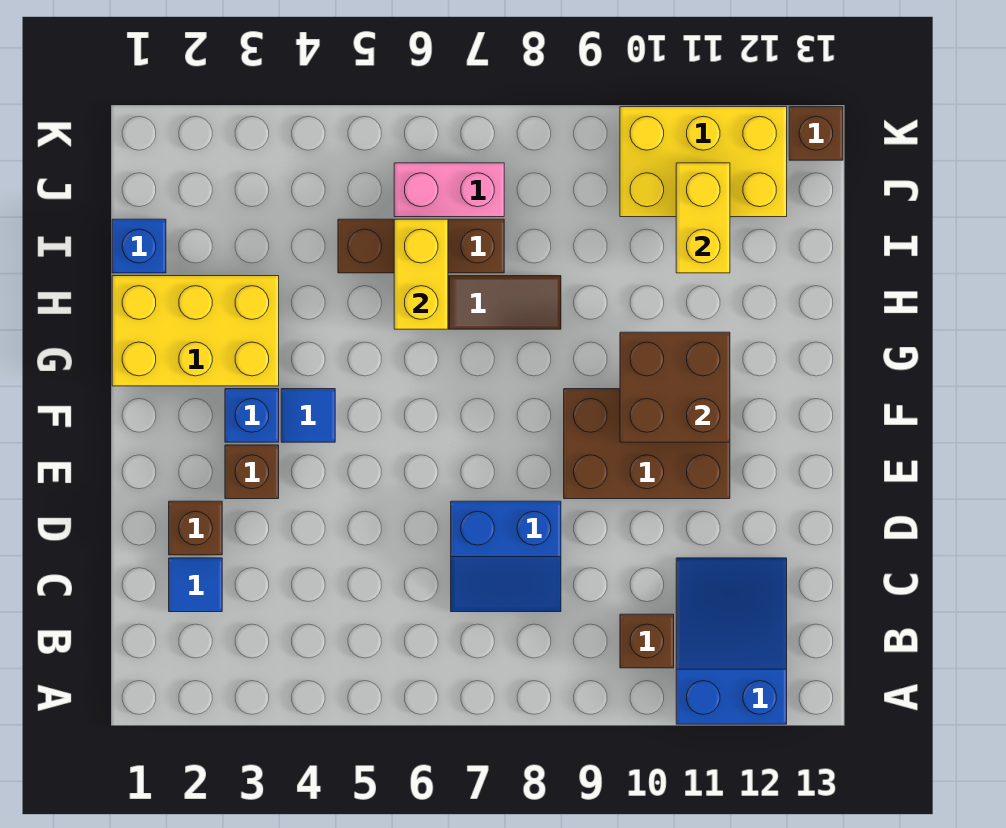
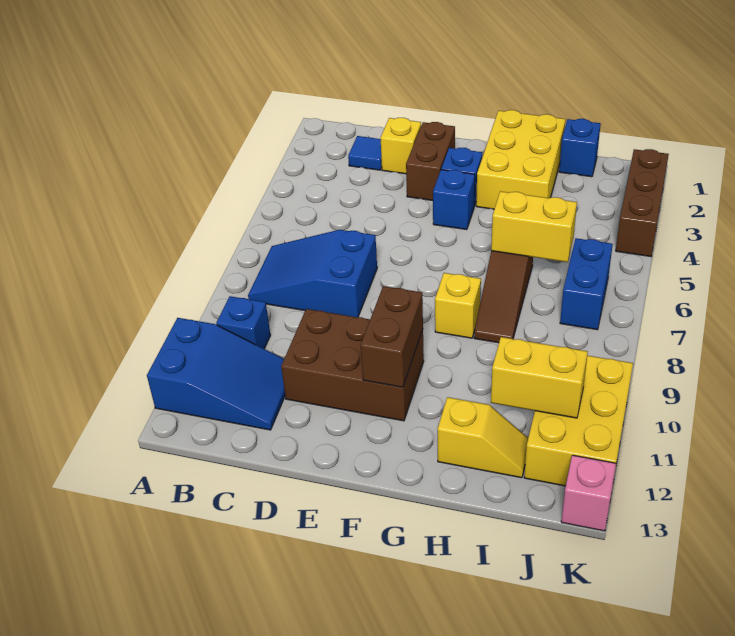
brown 1x1 brick [620,614,674,668] -> blue 1x1 brick [216,296,270,349]
blue 2x2 slope [451,501,561,612] -> blue 2x3 slope [248,230,377,317]
brown 1x1 brick [169,501,222,555] -> yellow 1x1 brick [381,118,421,174]
brown 1x1 brick [225,445,279,499] -> brown 1x2 brick [406,122,455,201]
brown 2x3 brick [564,389,730,499] -> brown 2x3 brick turned to [281,309,424,421]
blue 1x1 tile [281,389,335,442] -> blue 1x1 brick [433,170,475,230]
brown 2x2 brick [620,332,730,442] -> brown 1x2 brick [361,286,423,387]
none -> yellow 1x1 brick [435,273,481,338]
none -> yellow 1x2 slope [438,397,528,478]
brown 1x3 brick [338,219,504,273] -> brown 1x3 brick moved to [616,149,669,257]
pink 1x2 brick [394,163,504,217] -> blue 1x2 brick [560,238,613,330]
brown 1x1 brick [789,107,843,160] -> pink 1x1 brick [561,455,616,531]

